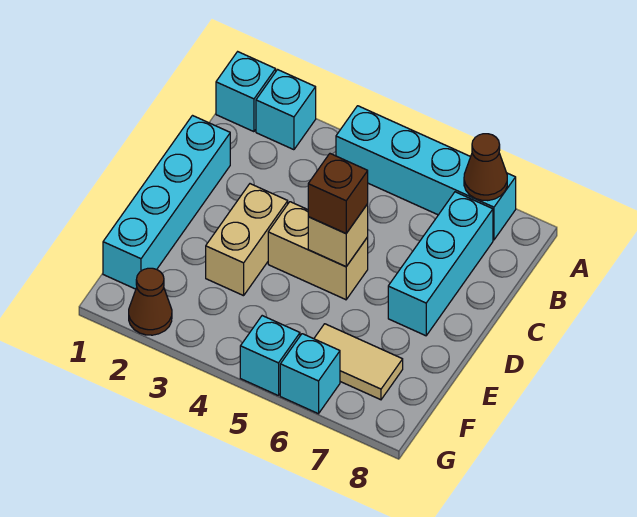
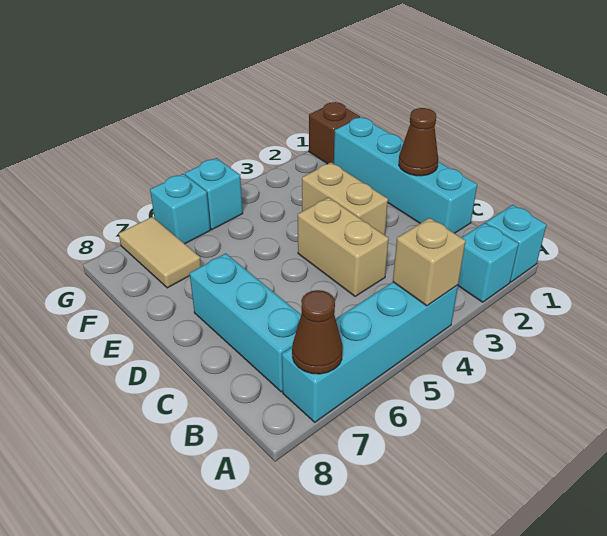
tan 1x2 brick [268,202,368,300] -> tan 1x2 brick turned to [298,197,389,296]
tan 1x1 brick [308,204,368,267] -> tan 1x1 brick moved to [393,218,466,306]
brown 1x1 brick [308,154,368,233] -> brown 1x1 brick moved to [309,102,360,164]
tan 1x2 tile [314,324,403,400] -> tan 1x2 tile turned to [119,217,201,288]
brown 1x1 cone [129,268,172,335] -> brown 1x1 cone moved to [399,108,438,176]

